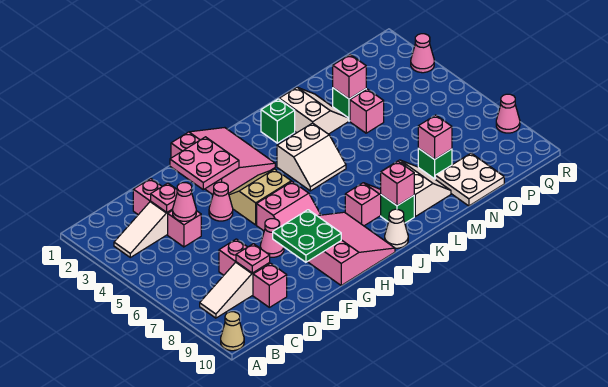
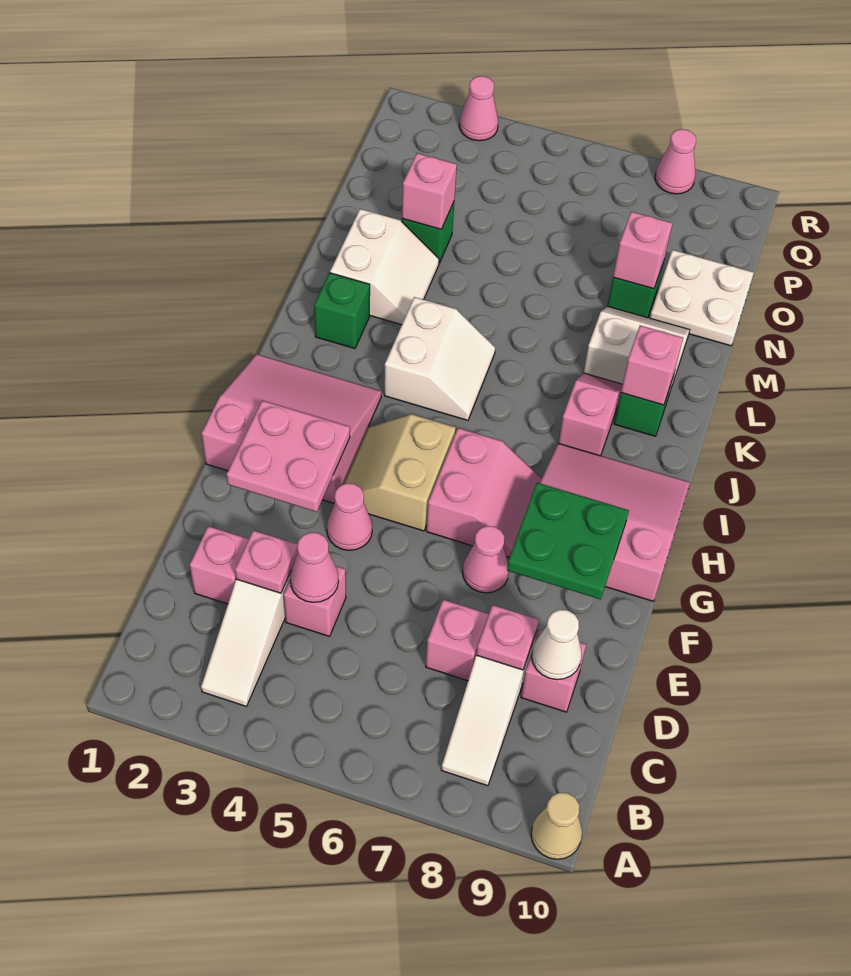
white 1x1 cone [385,209,408,248] -> white 1x1 cone moved to [532,610,582,680]
white 2x2 slope [279,87,348,134] -> white 2x2 slope turned to [330,209,439,325]
pink 1x1 brick [350,89,384,133] -> none

